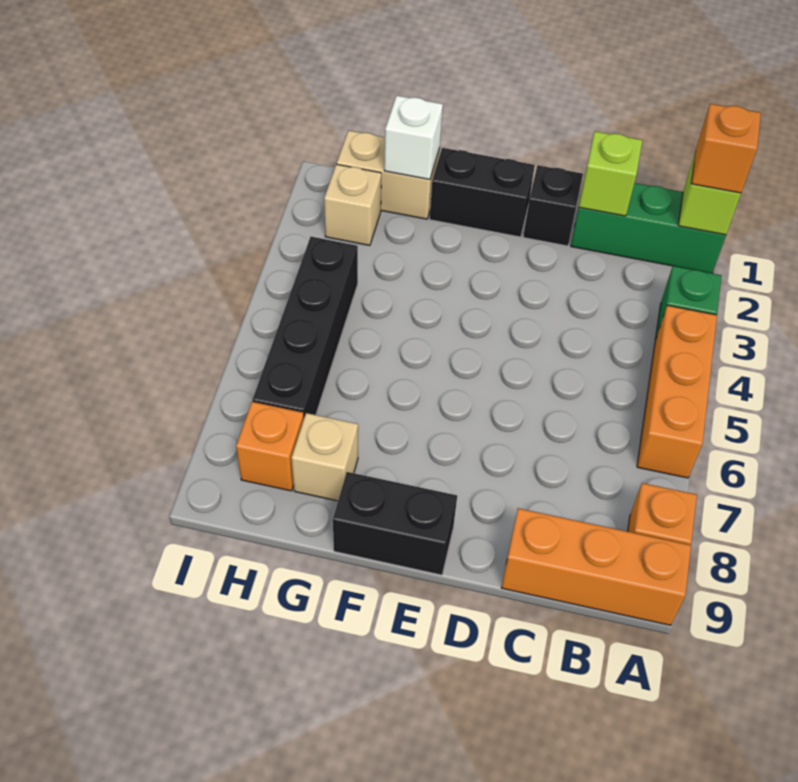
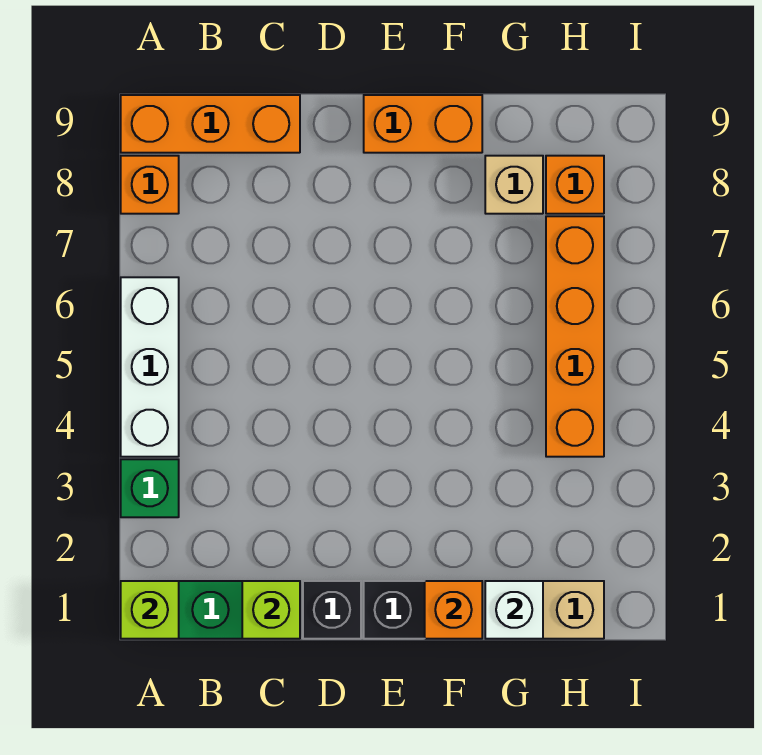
orange 1x1 brick [691,104,761,193] -> orange 1x1 brick moved to [425,581,482,639]
orange 1x3 brick [637,305,717,478] -> white 1x3 brick [121,277,179,457]
black 1x2 brick [333,472,457,575] -> orange 1x2 brick [364,95,482,153]
tan 1x1 brick [324,164,381,246] -> none
black 1x4 brick [253,237,358,417] -> orange 1x4 brick [546,216,604,457]

